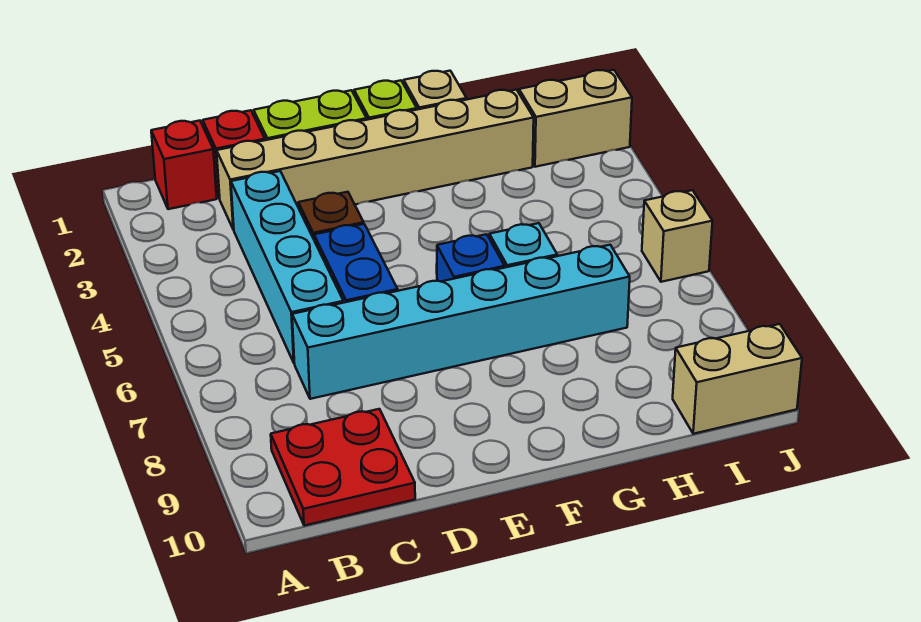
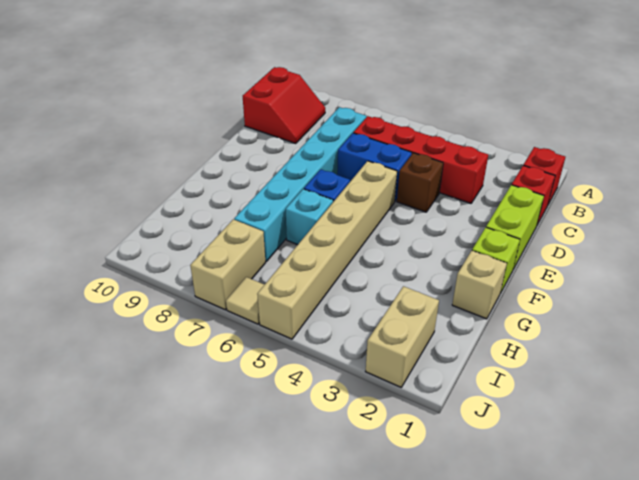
red 2x2 plate [271,409,415,526] -> red 2x2 slope [243,67,325,144]
tan 1x6 brick [217,90,534,230] -> tan 1x6 brick moved to [257,161,397,339]
cyan 1x4 brick [231,171,344,362] -> red 1x4 brick [354,116,488,203]
tan 1x2 brick [673,324,802,434] -> tan 1x2 brick moved to [190,219,266,310]
tan 1x1 brick [642,190,713,282] -> tan 1x1 tile [226,277,264,324]

